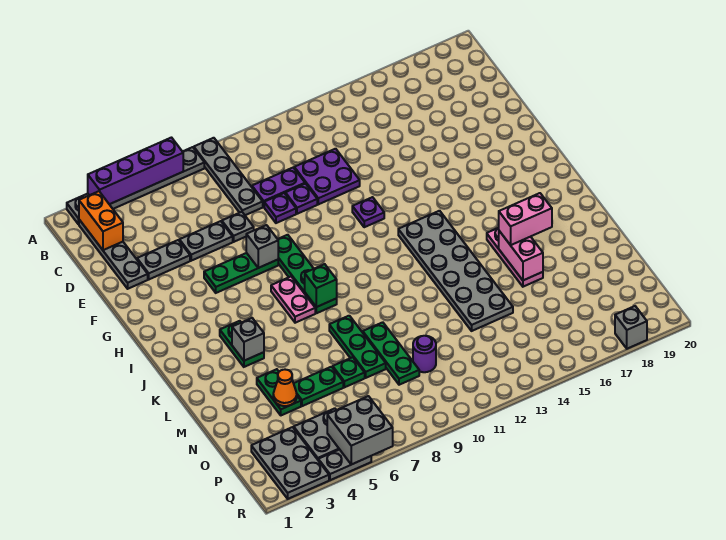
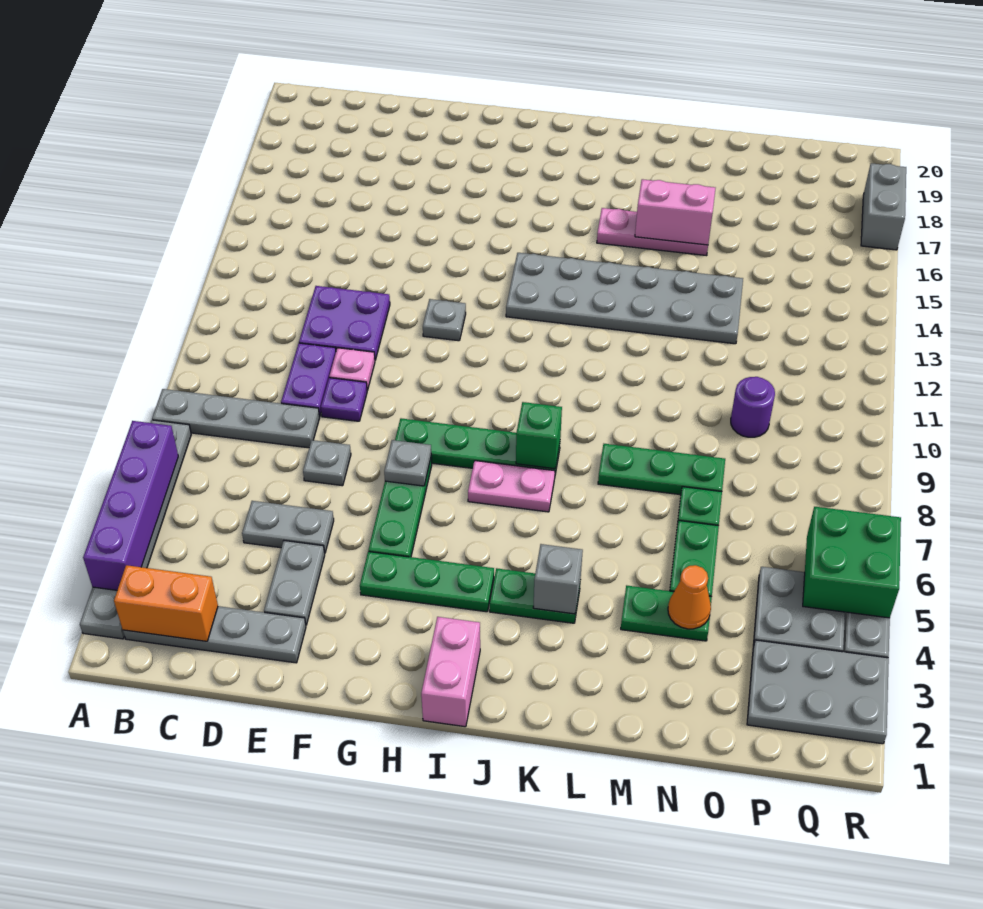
grey 1x2 plate [179,221,233,261] -> grey 1x2 plate turned to [242,501,334,553]
purple 1x1 plate [285,184,317,214] -> pink 1x1 plate [329,348,375,390]
grey 1x1 brick [246,225,278,268] -> grey 1x1 plate [384,440,431,486]
purple 1x1 plate [352,197,384,227] -> grey 1x1 plate [423,299,466,341]
pink 1x2 brick [499,193,552,245] -> pink 1x2 brick moved to [421,617,480,727]
green 1x3 plate [363,322,419,385] -> green 1x3 plate moved to [360,552,494,612]
grey 2x2 brick [327,396,393,465] -> green 2x2 brick [803,507,901,618]
grey 1x1 brick [615,306,647,349] -> grey 1x2 brick [861,163,906,250]

